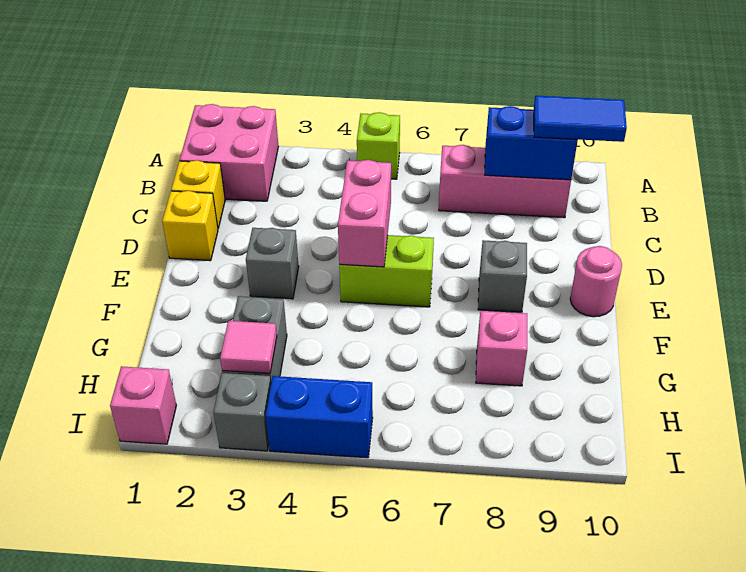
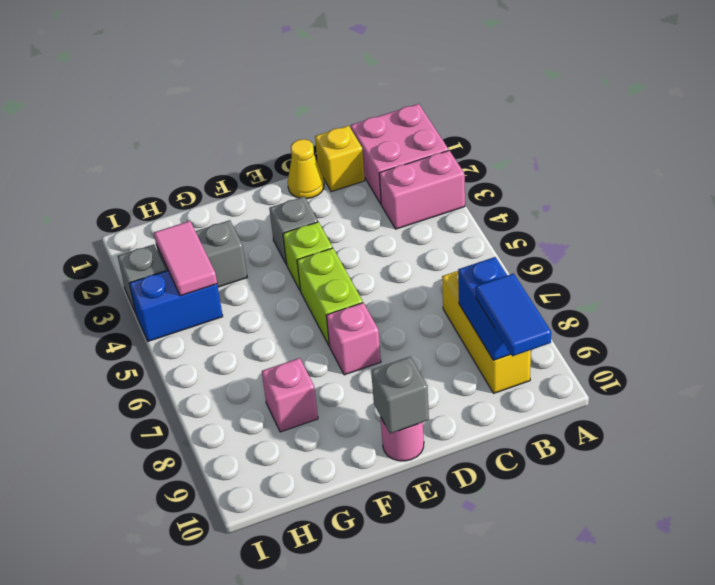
lime 1x1 brick [357,112,400,179] -> lime 1x1 brick moved to [283,222,332,291]
pink 1x3 brick [439,145,571,218] -> yellow 1x3 brick [442,271,531,393]
yellow 1x1 brick [162,191,218,261] -> yellow 1x1 cone [288,139,324,199]
pink 1x2 brick [338,160,391,267] -> pink 1x2 brick moved to [379,151,465,229]
grey 1x1 brick [478,240,527,312] -> grey 1x1 brick moved to [371,357,429,434]
pink 1x1 tile [220,321,277,373] -> pink 1x2 tile [154,221,217,296]
pink 1x1 brick [110,366,176,444] -> pink 1x1 brick moved to [326,303,381,375]
blue 1x2 brick [266,376,373,458] -> blue 1x2 brick turned to [129,270,223,341]

